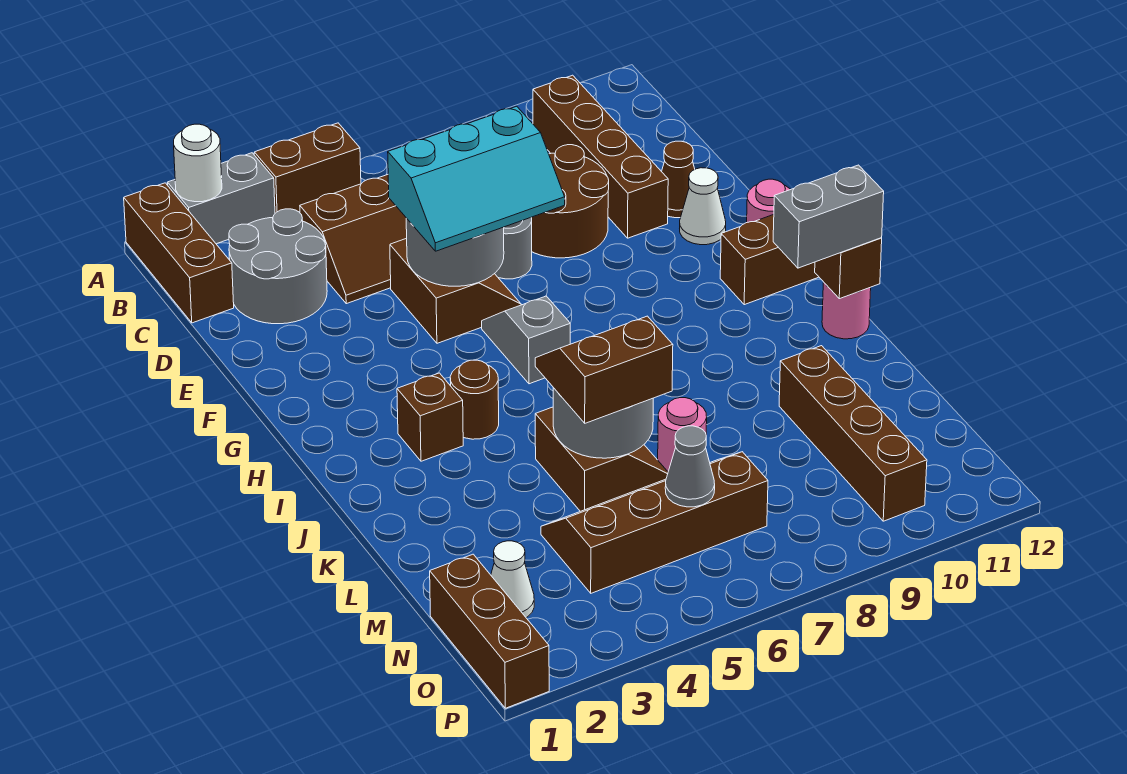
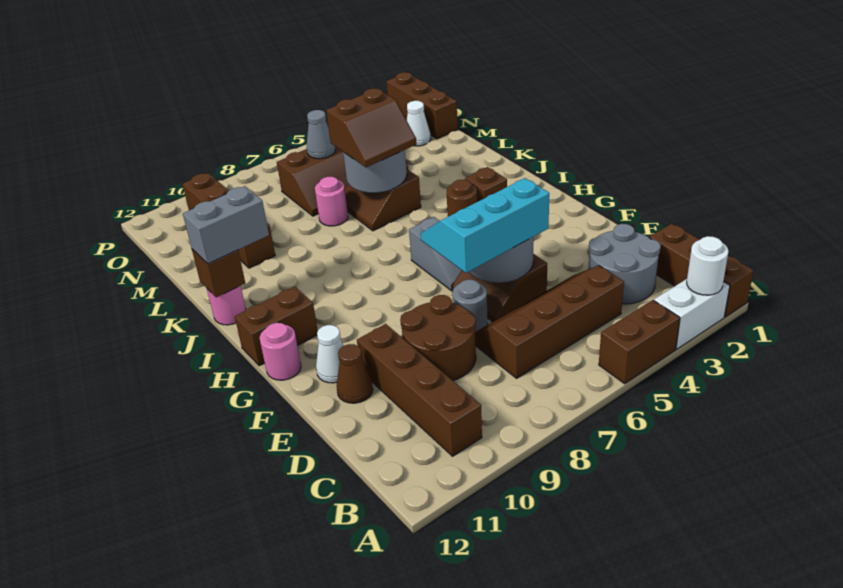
grey 1x2 brick [167,153,275,244] -> white 1x2 brick [654,279,730,349]

